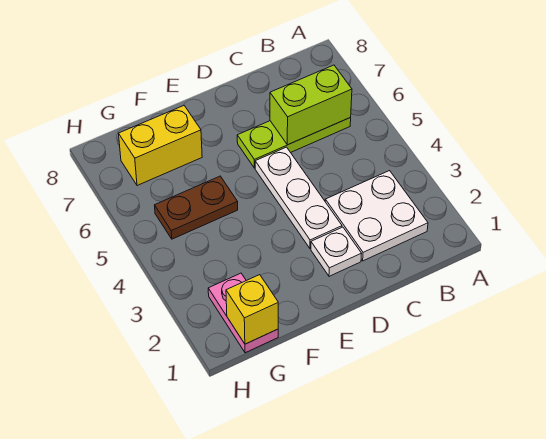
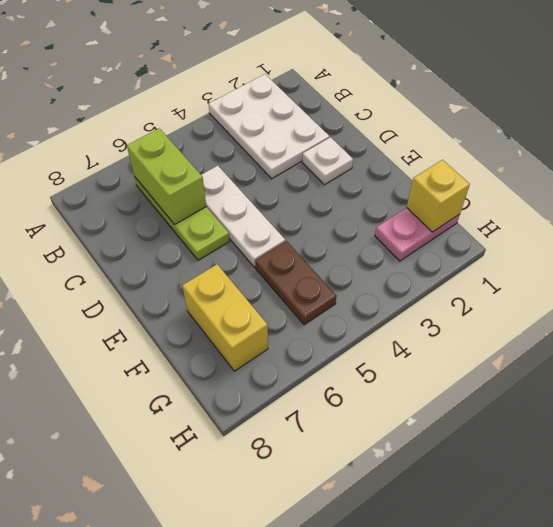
white 2x2 plate [325,171,428,261] -> white 2x3 plate [209,74,330,179]
white 1x3 plate [255,147,342,249] -> white 1x3 plate turned to [201,166,285,267]

